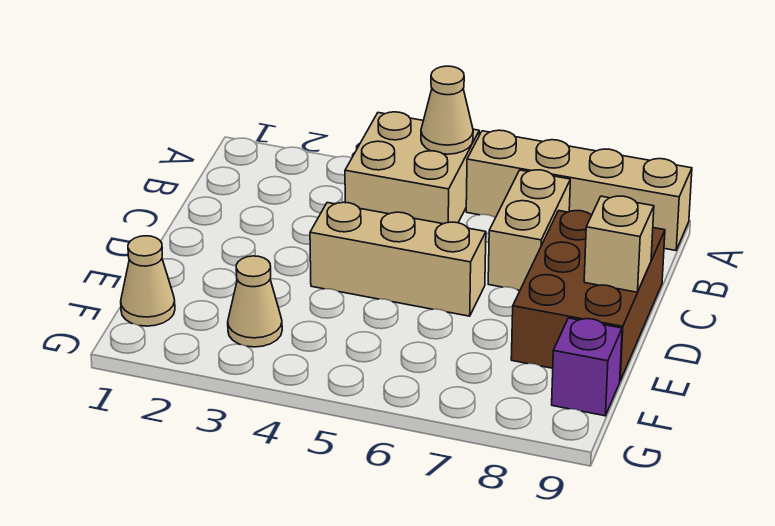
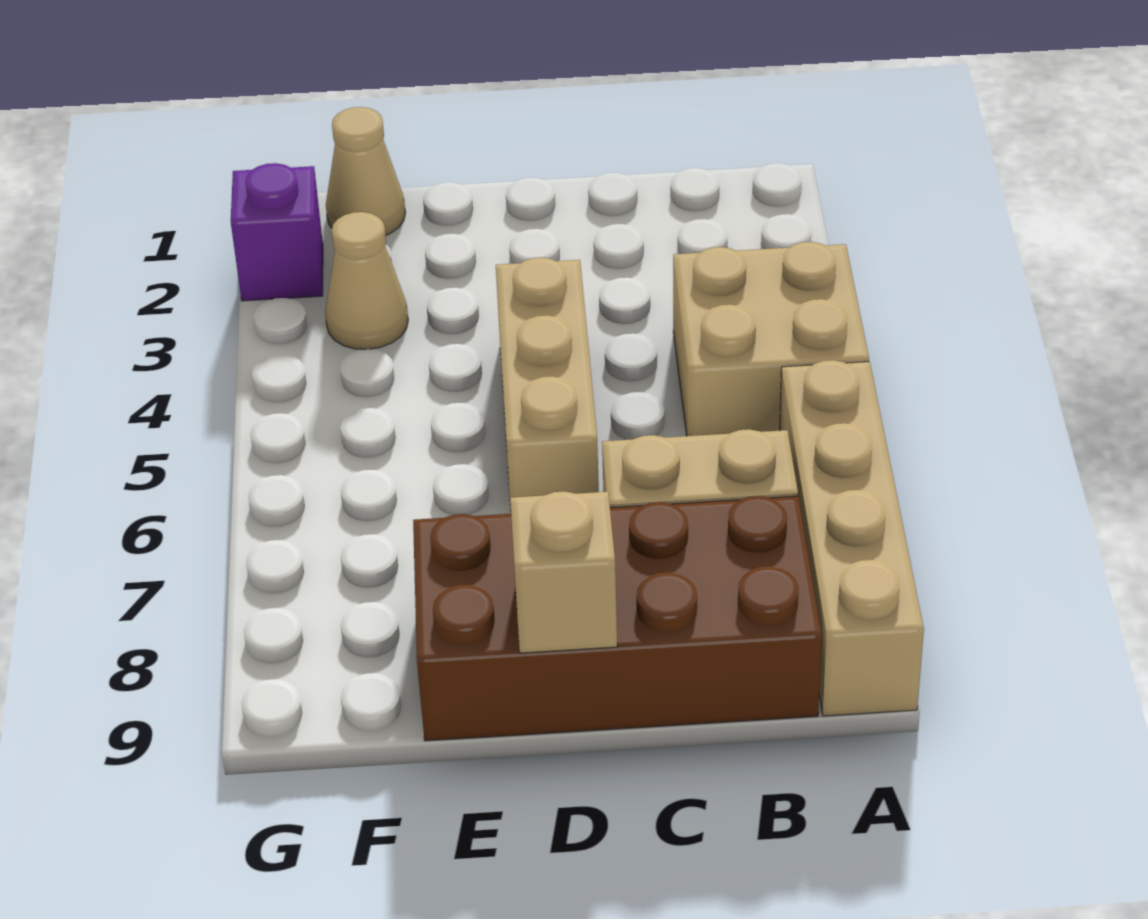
tan 1x1 cone [421,66,473,154] -> none
brown 2x3 brick [511,211,665,381] -> brown 2x4 brick [413,496,822,741]
purple 1x1 brick [552,318,622,416] -> purple 1x1 brick moved to [231,163,323,301]

